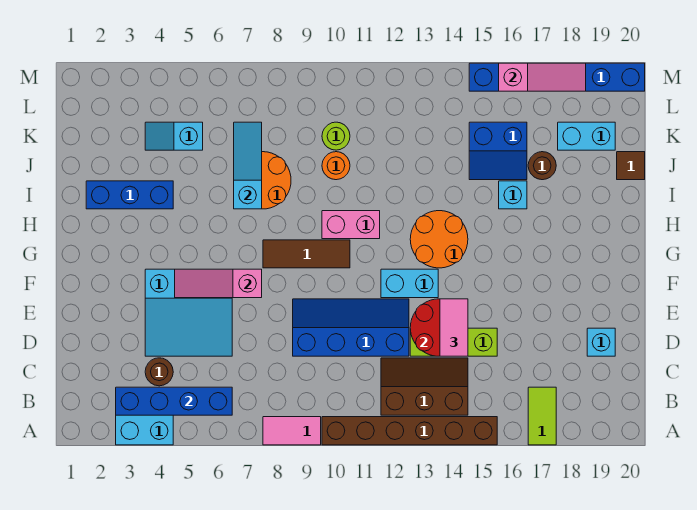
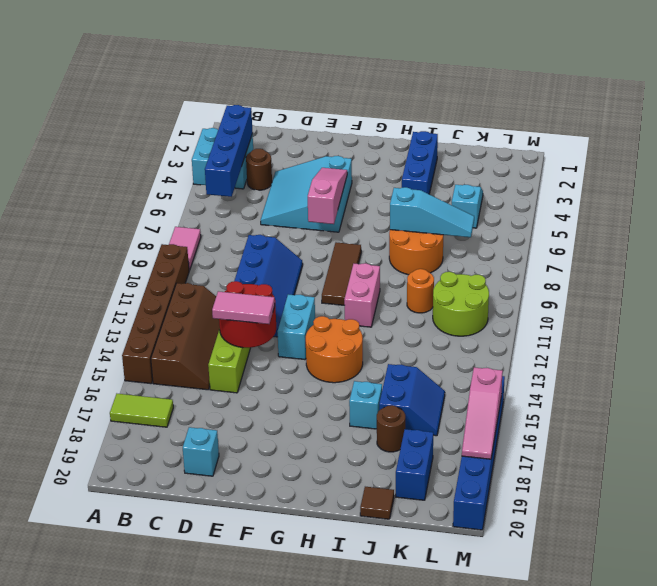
brown 2x3 slope [381,358,468,415] -> brown 2x4 slope [151,283,220,390]
blue 2x2 slope [469,122,527,180] -> blue 2x2 slope turned to [379,364,445,436]
lime 1x1 round brick [322,122,350,150] -> lime 2x2 round brick [433,272,489,336]
cyan 1x2 brick [558,122,615,150] -> blue 1x2 brick [396,429,433,500]

